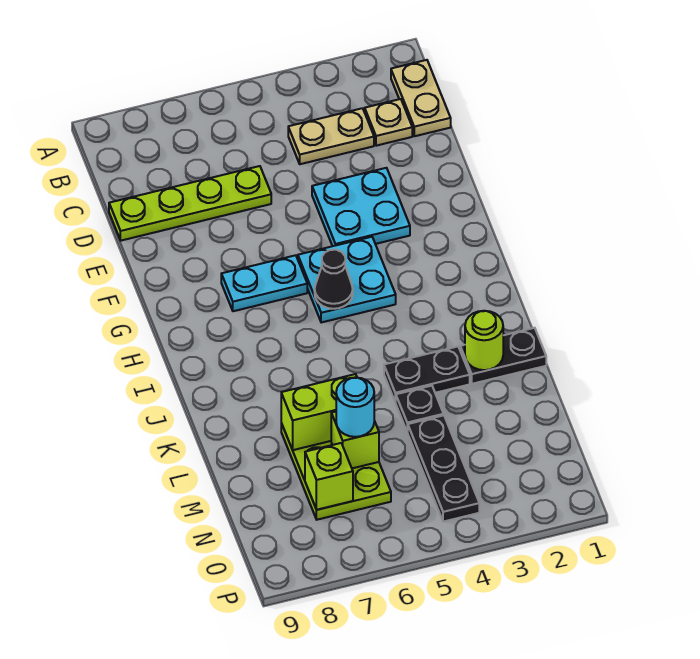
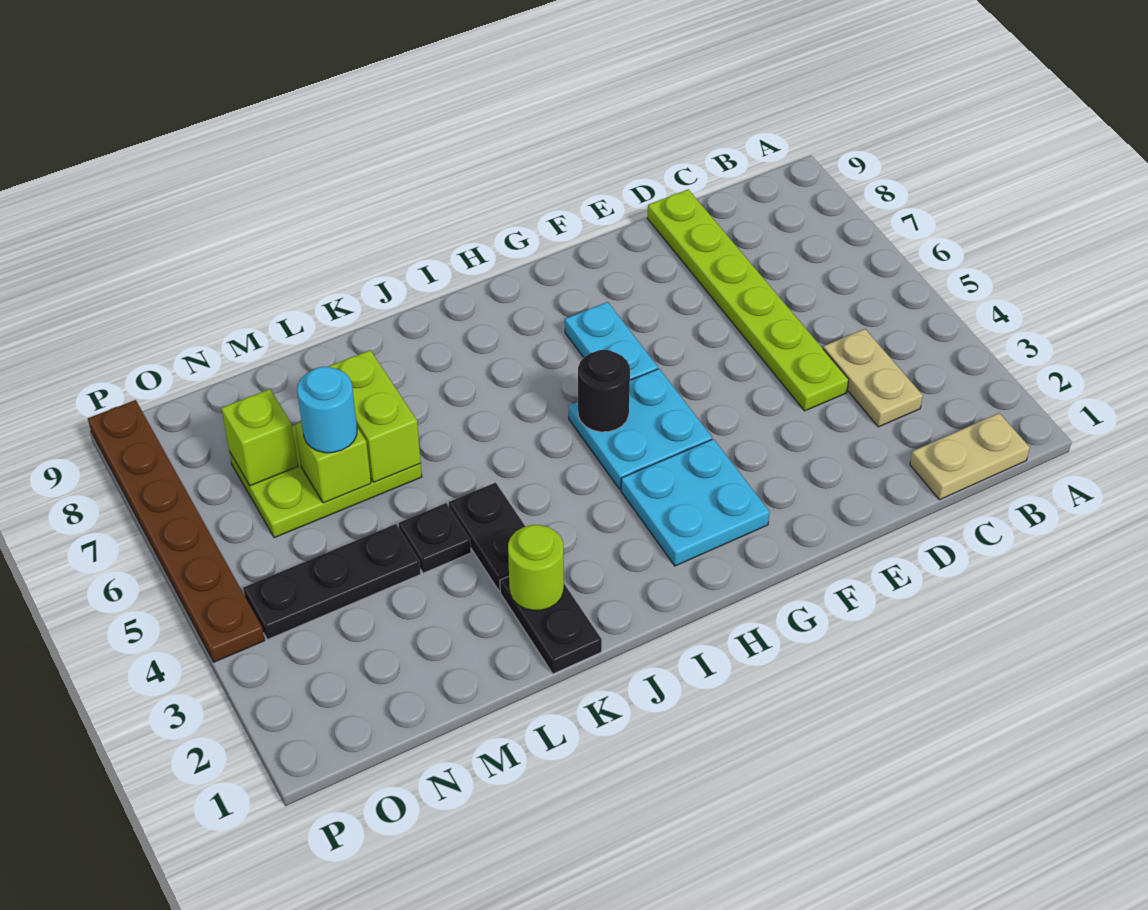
tan 1x1 plate [365,99,412,146] -> none
lime 1x4 plate [109,166,271,241] -> lime 1x6 plate [647,189,849,411]
cyan 2x2 plate [312,168,410,246] -> cyan 2x2 plate moved to [621,439,770,566]
black 1x1 cone [315,250,353,309] -> black 1x1 round brick [578,350,630,432]
none -> brown 1x6 plate [88,400,265,662]

